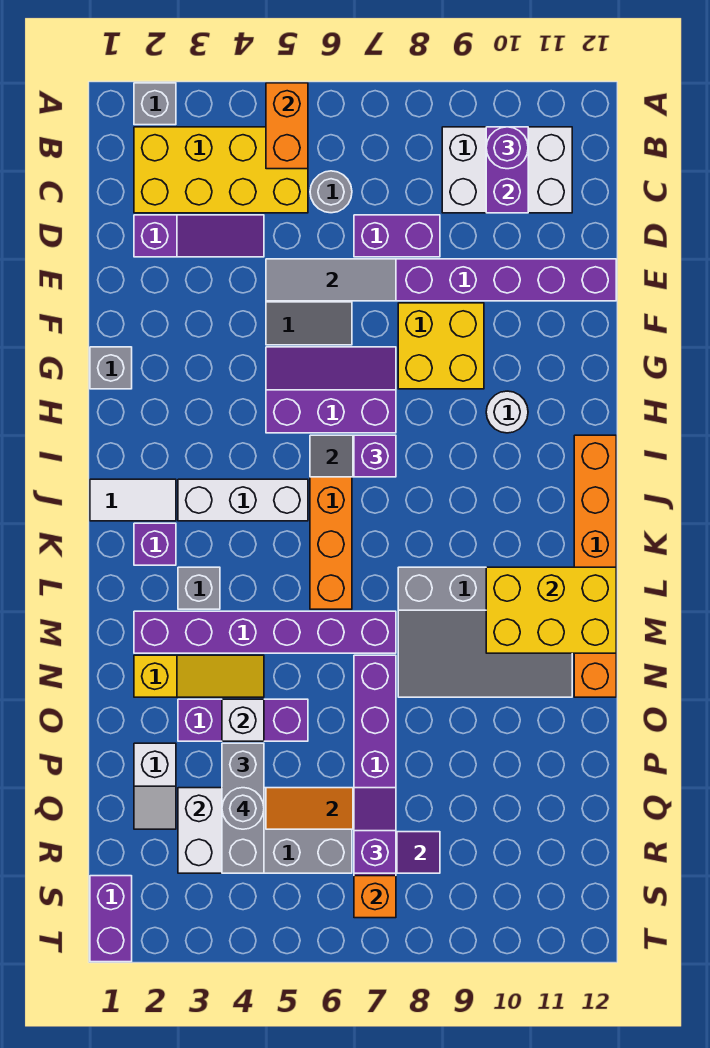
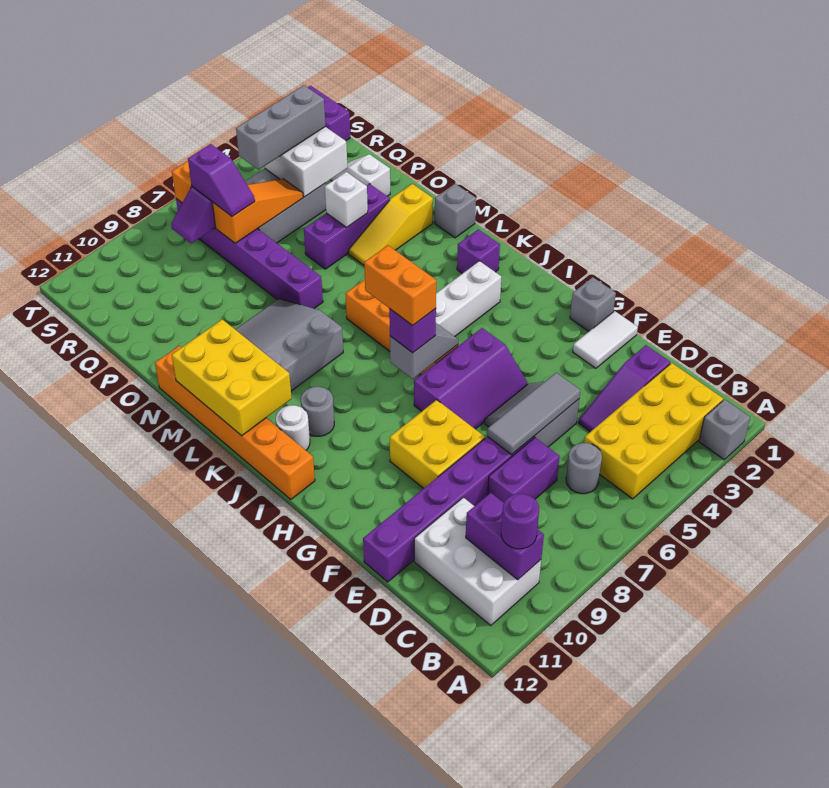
orange 1x2 brick [266,83,308,169] -> orange 1x2 brick moved to [364,245,436,325]
white 2x3 brick [442,127,572,213] -> white 2x3 brick turned to [414,497,541,626]
white 1x1 round brick [486,391,528,433] -> white 1x1 round brick moved to [276,405,310,450]
white 1x2 tile [90,479,176,521] -> white 1x2 tile moved to [573,311,638,368]
grey 1x1 brick [178,567,220,609] -> grey 1x1 brick moved to [435,184,476,238]
yellow 2x3 brick [486,567,616,653] -> yellow 2x3 brick turned to [172,319,292,436]
purple 1x6 brick [134,611,396,653] -> none
grey 1x3 brick [222,743,264,873] -> grey 1x3 brick turned to [236,85,325,170]
grey 1x1 round brick [222,788,264,829] -> grey 1x1 round brick moved to [301,387,334,436]

